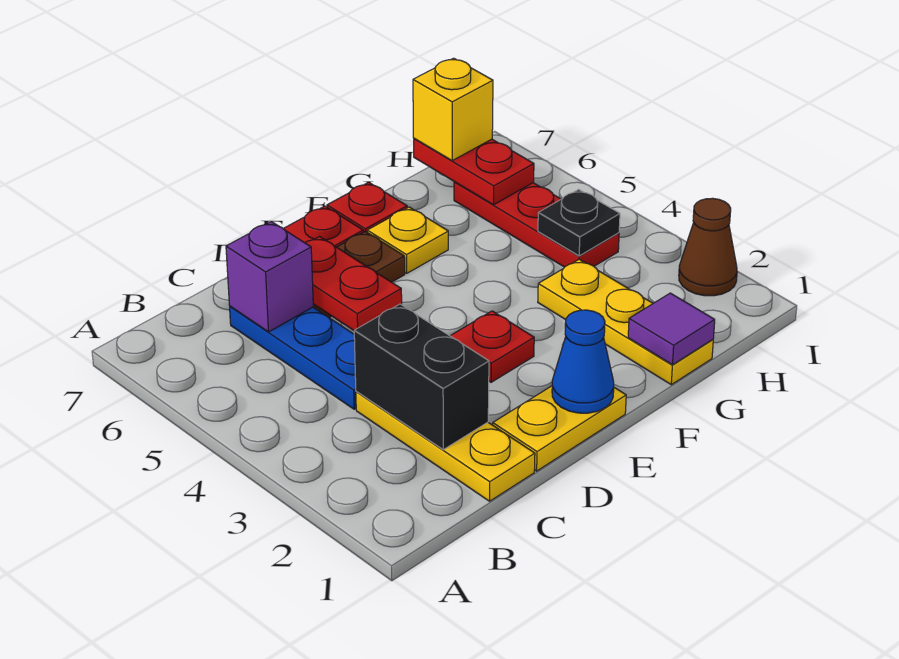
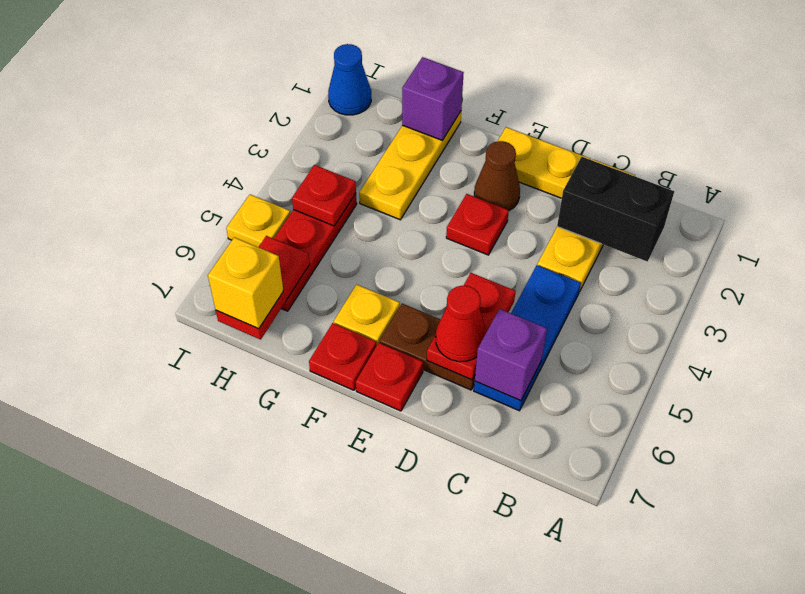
black 1x2 brick [354,304,489,450] -> black 1x2 brick turned to [557,157,674,262]
none -> red 1x1 cone [436,286,486,362]
blue 1x1 cone [552,310,614,413] -> blue 1x1 cone moved to [328,44,371,115]
purple 1x1 tile [628,293,715,365] -> purple 1x1 brick [402,57,464,140]
black 1x1 plate [538,189,620,256] -> red 1x1 plate [292,165,356,226]
brown 1x1 cone [679,198,737,296] -> brown 1x1 cone moved to [474,141,520,211]
none -> yellow 1x1 plate [226,194,290,247]

